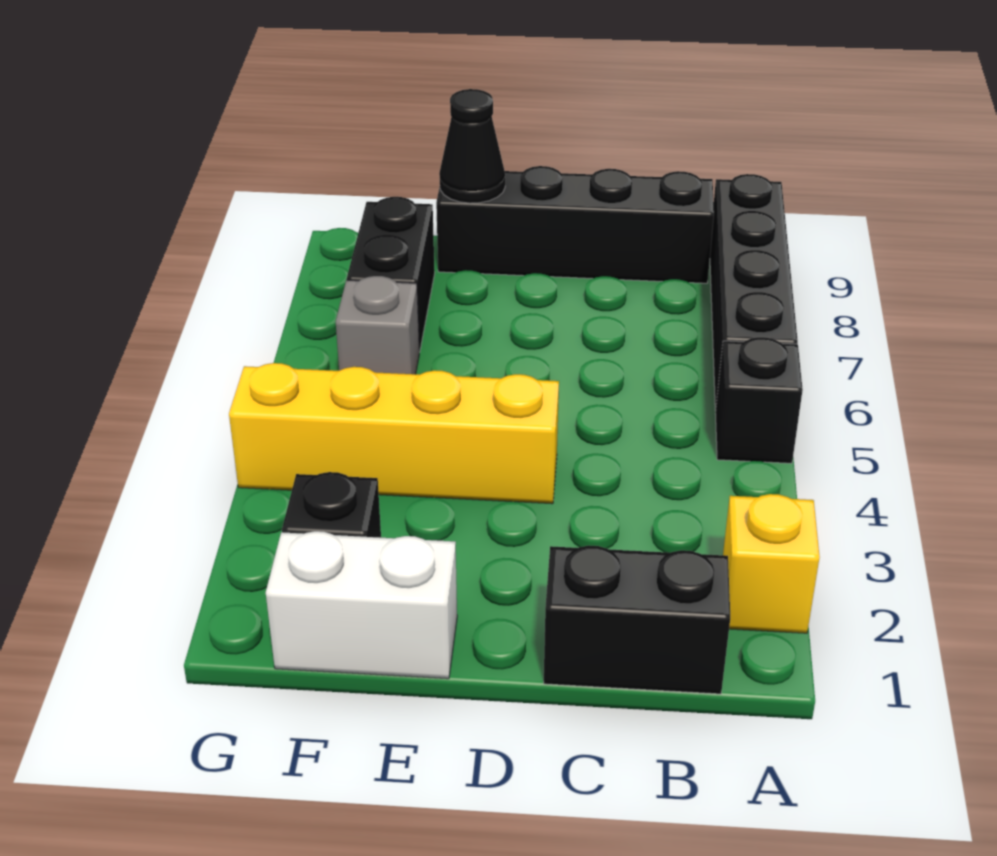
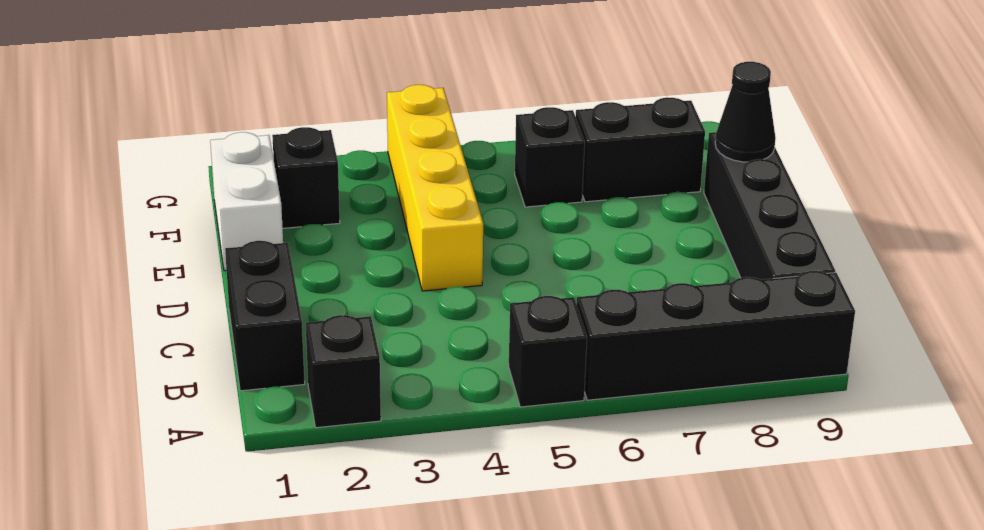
yellow 1x1 brick [723,494,820,633] -> black 1x1 brick [306,315,381,428]
grey 1x1 brick [336,276,419,374] -> black 1x1 brick [515,107,585,207]

